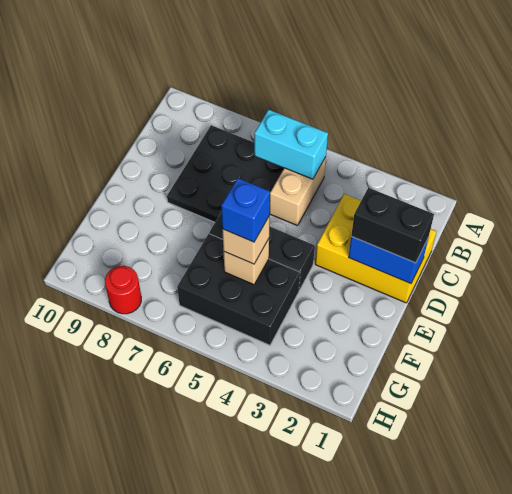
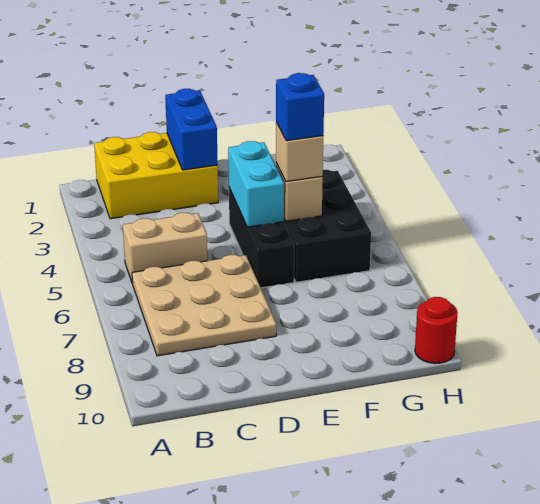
cyan 1x2 brick [254,110,328,179] -> cyan 1x2 brick moved to [228,141,284,227]
black 3x3 plate [167,125,284,222] -> tan 3x3 plate [132,255,276,356]
yellow 2x3 brick [315,194,436,303] -> yellow 2x3 brick turned to [94,132,218,219]
black 1x2 brick [351,188,434,263] -> none
red 1x1 round brick [105,266,141,314] -> red 1x1 round brick moved to [415,297,458,363]

